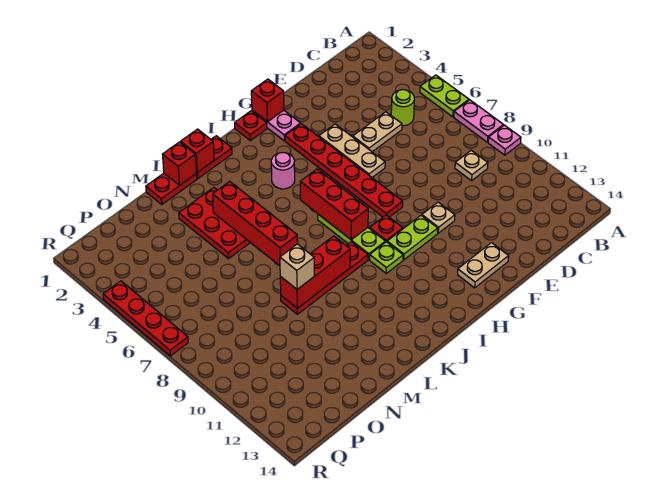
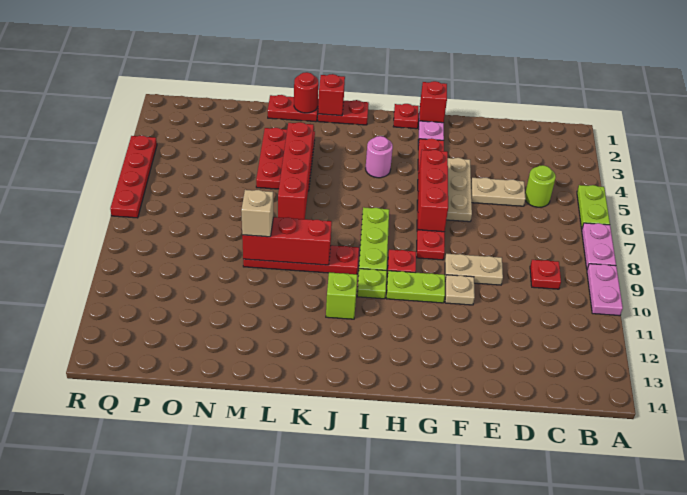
pink 1x1 plate [488,125,521,155] -> pink 1x2 plate [587,264,623,316]
tan 1x1 plate [455,150,488,181] -> red 1x1 plate [530,260,561,289]
tan 1x2 plate [458,243,509,288] -> tan 1x2 plate moved to [445,254,503,285]
red 1x3 brick [300,169,368,240] -> red 1x3 brick moved to [418,150,448,232]
none -> lime 1x1 brick [326,272,357,319]
red 1x1 brick [163,142,196,185] -> red 1x1 round brick [294,72,319,113]

